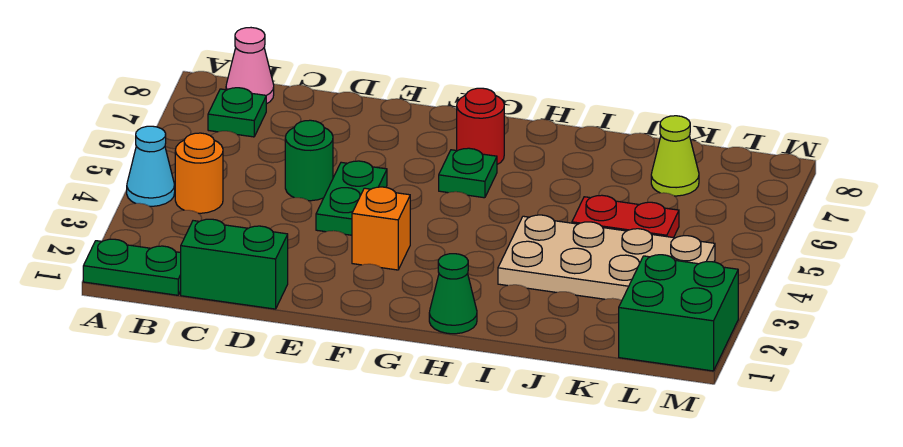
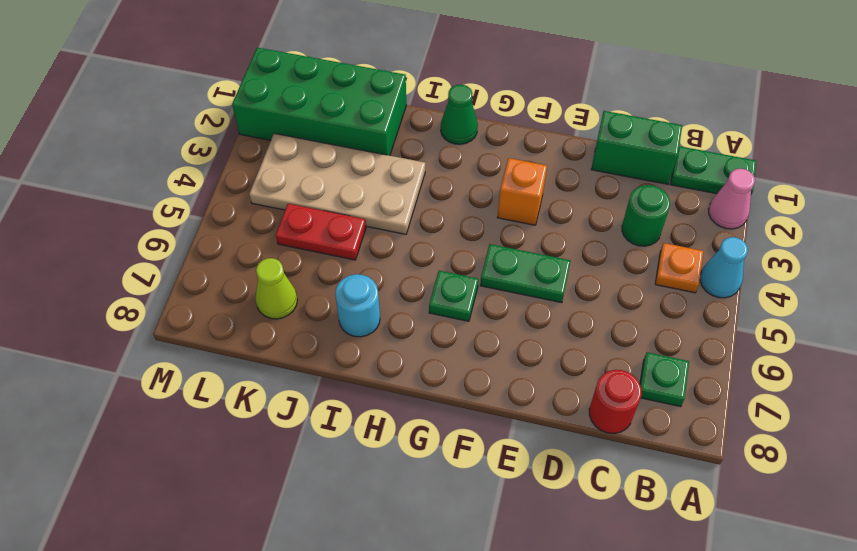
orange 1x1 round brick [175,133,223,213] -> orange 1x1 plate [655,243,703,293]
pink 1x1 cone [226,28,274,104] -> pink 1x1 cone moved to [709,169,755,229]
green 1x1 round brick [285,120,333,201] -> green 1x1 round brick moved to [622,185,670,246]
green 1x2 plate [316,161,387,235] -> green 1x2 plate turned to [480,244,571,303]
red 1x1 round brick [457,88,504,164] -> red 1x1 round brick moved to [589,370,642,433]
none -> cyan 1x1 round brick [335,274,380,337]
green 2x2 brick [619,255,738,371] -> green 2x4 brick [232,48,406,156]

